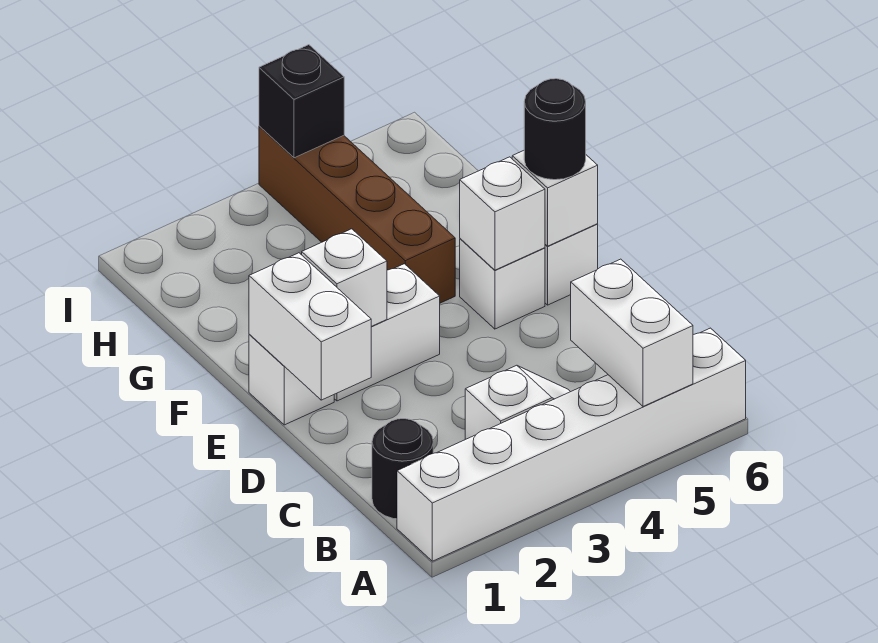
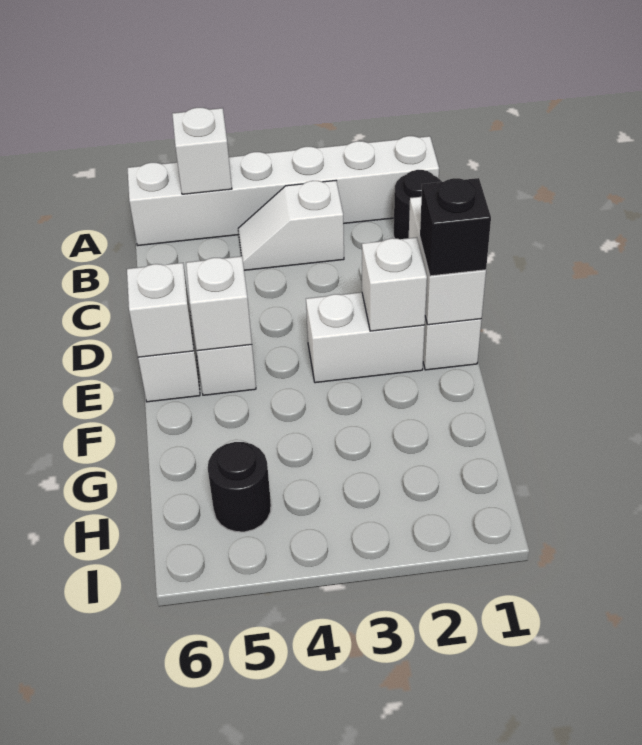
white 1x2 brick [571,259,693,406] -> white 1x1 brick [172,108,232,194]
black 1x1 round brick [524,79,586,180] -> black 1x1 round brick moved to [208,442,271,532]
brown 1x4 brick [259,126,455,303] -> none
black 1x1 brick [259,45,344,158] -> black 1x1 brick moved to [420,178,491,276]

